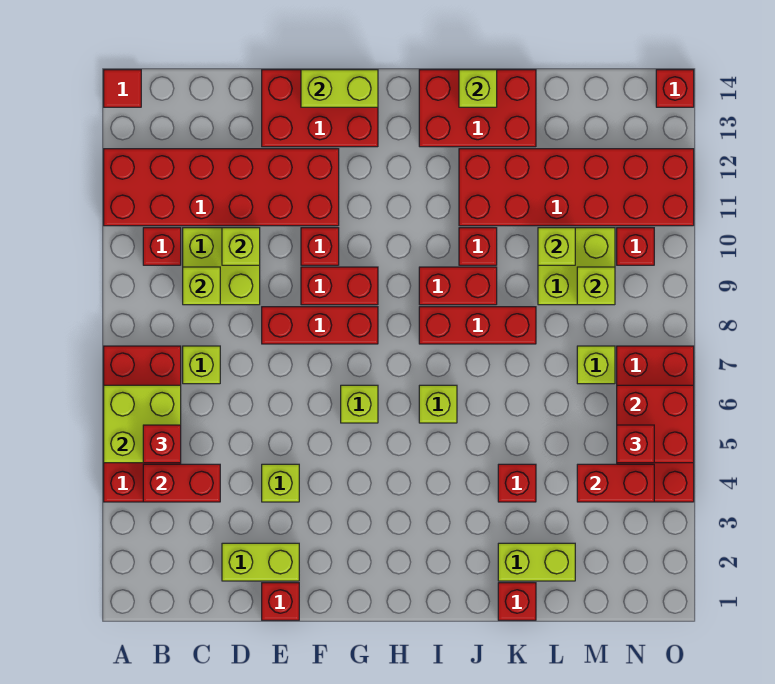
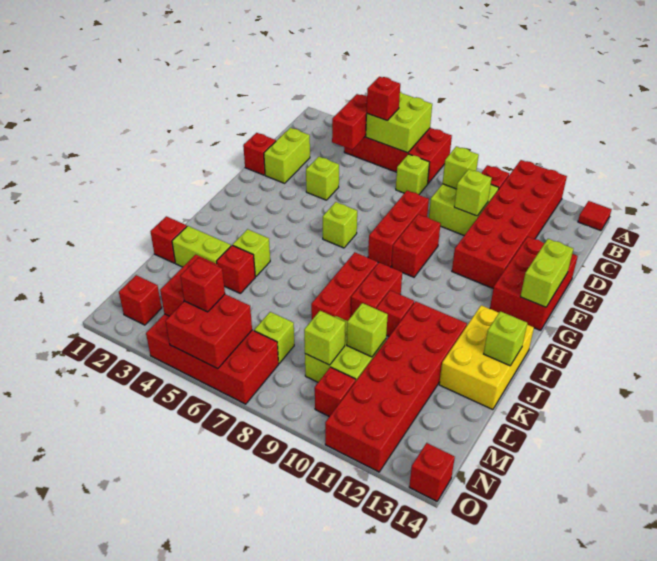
red 1x1 brick [301,228,339,265] -> red 1x1 brick moved to [119,275,162,325]
lime 1x1 brick [419,385,457,423] -> lime 1x1 brick moved to [233,229,270,277]
red 2x3 brick [419,70,536,147] -> yellow 2x3 brick [439,305,534,410]
lime 1x2 brick [498,543,575,581] -> lime 1x2 brick turned to [172,226,231,267]

